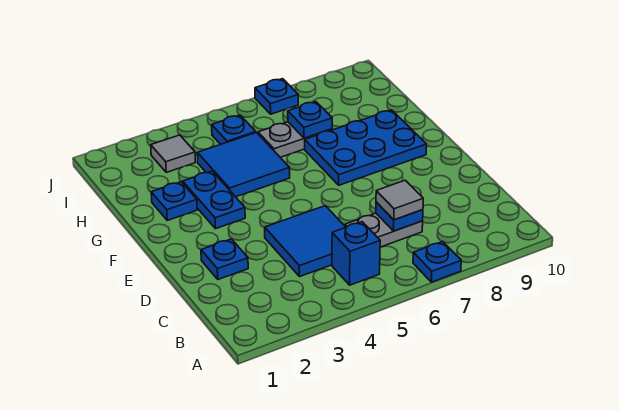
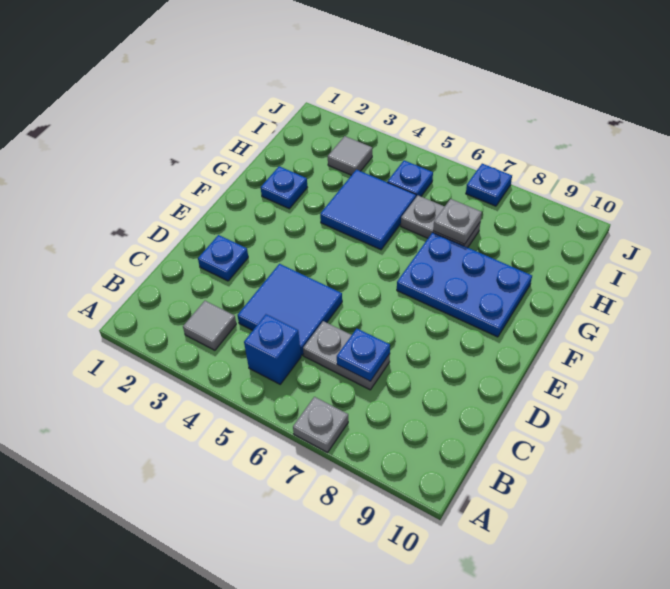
blue 1x1 plate [413,242,461,282] -> grey 1x1 plate [293,397,348,452]
grey 1x1 tile [376,180,423,220] -> grey 1x1 tile moved to [183,301,236,350]
blue 1x2 plate [183,171,245,229] -> none
blue 1x1 plate [288,102,332,138] -> grey 1x1 plate [433,199,482,244]

